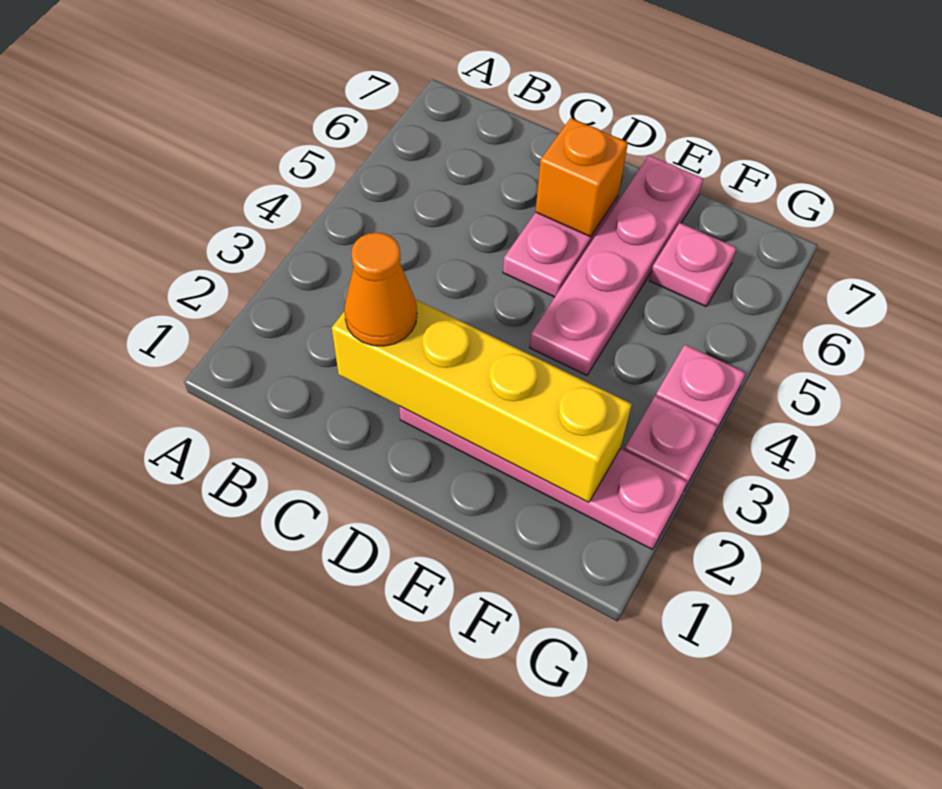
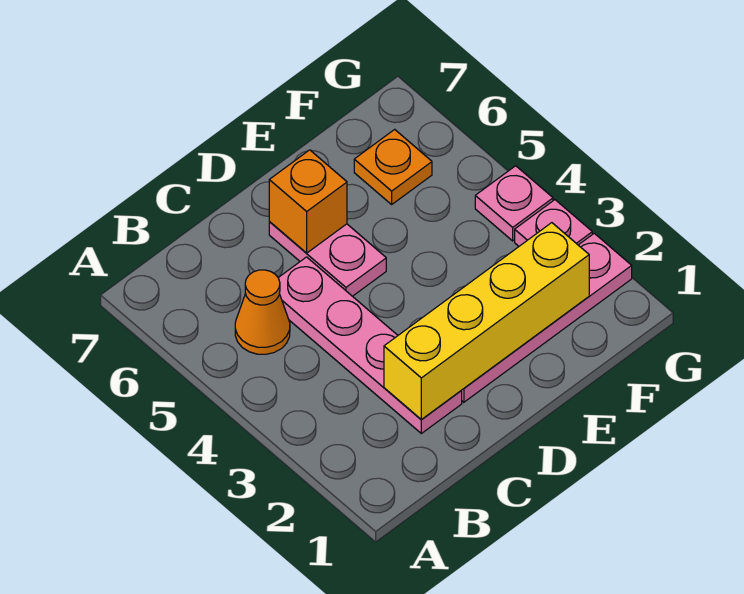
orange 1x1 cone [344,232,417,346] -> orange 1x1 cone moved to [235,270,290,354]
pink 1x4 plate [529,155,703,375] -> pink 1x4 plate moved to [279,257,462,433]
pink 1x1 plate [649,223,736,307] -> orange 1x1 plate [354,129,432,204]

